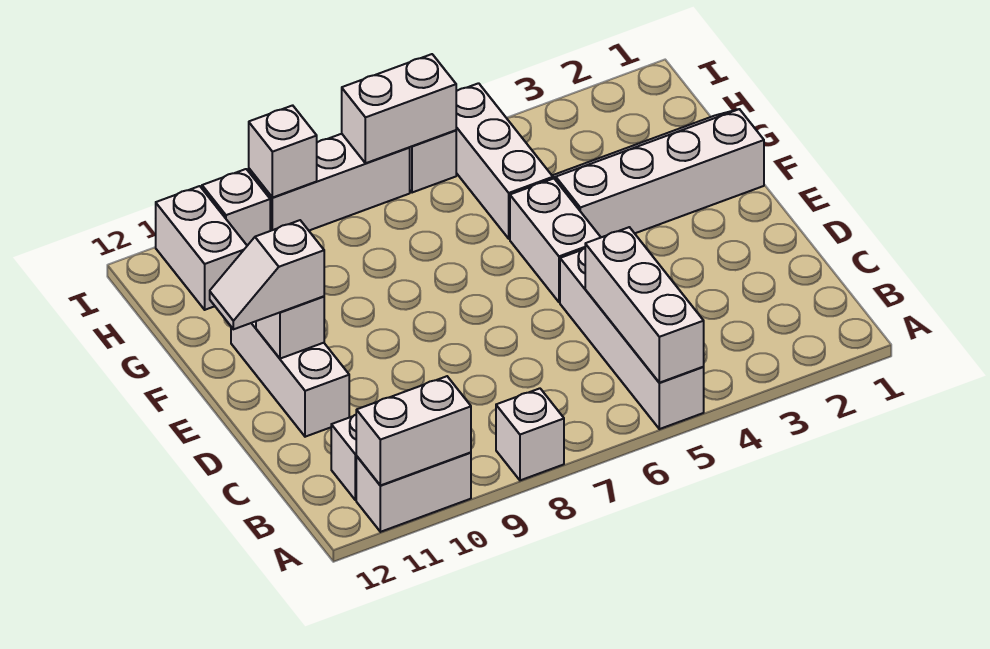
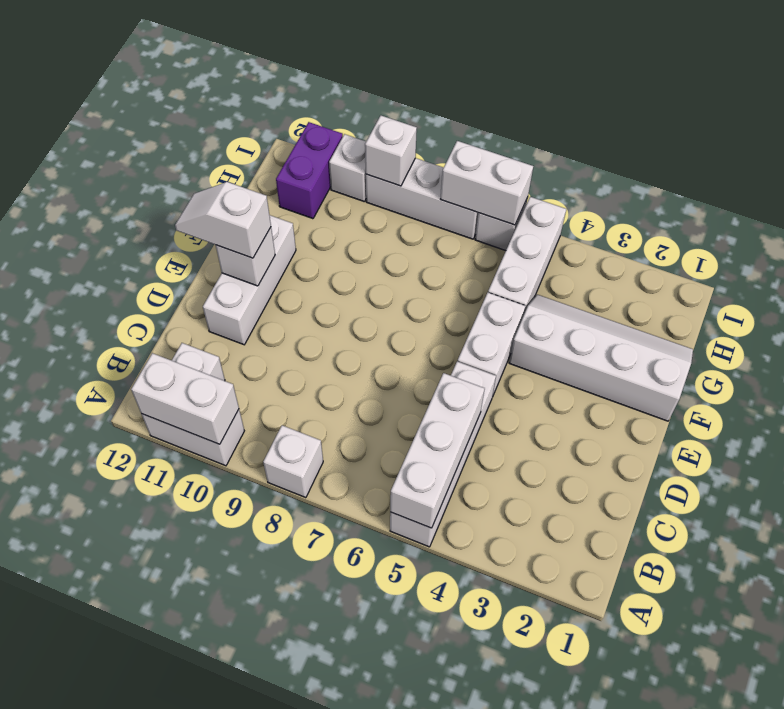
white 1x2 brick [156,186,247,310] -> purple 1x2 brick [276,122,343,219]

